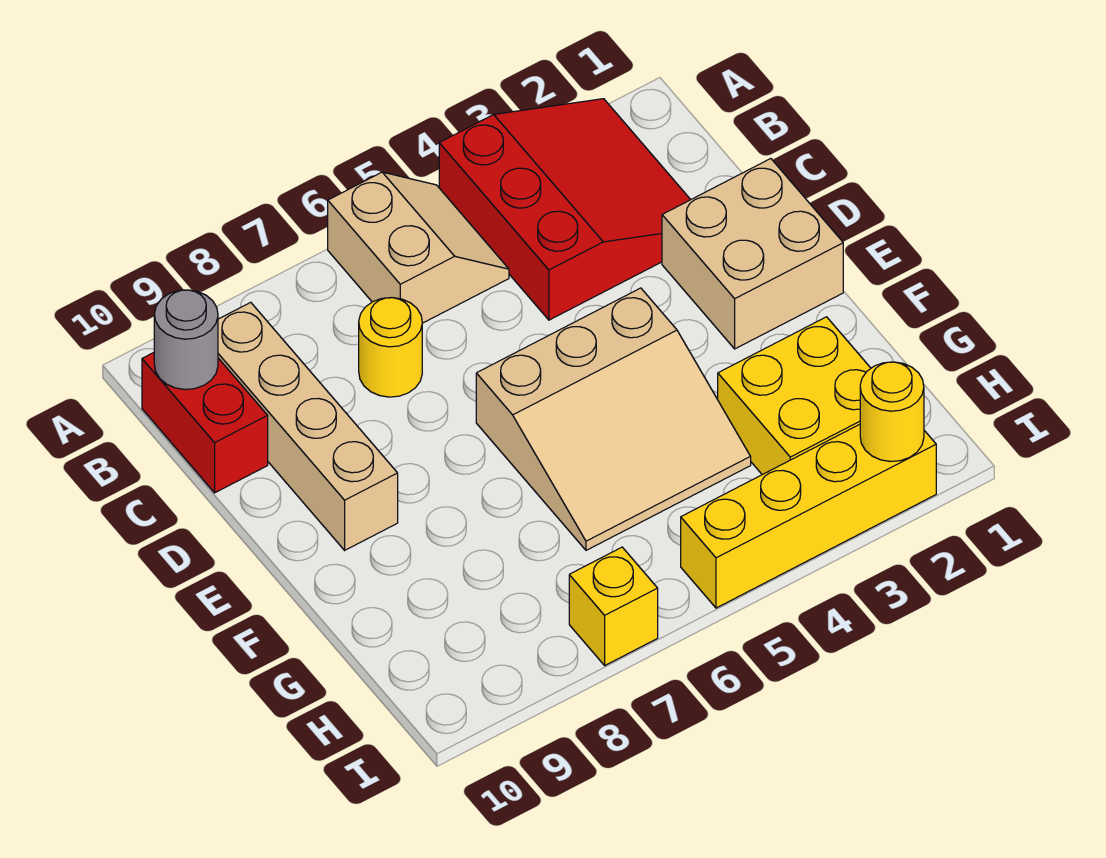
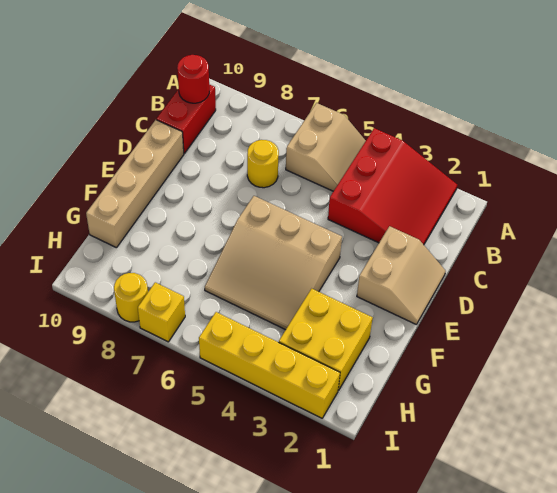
tan 1x4 brick [218,302,398,550] -> tan 1x4 brick moved to [86,120,184,248]
grey 1x1 round brick [154,290,218,389] -> red 1x1 round brick [177,55,209,103]
tan 2x2 brick [662,159,843,349] -> tan 2x2 slope [357,226,446,325]
yellow 1x1 round brick [860,362,924,461] -> yellow 1x1 round brick moved to [114,273,148,322]

